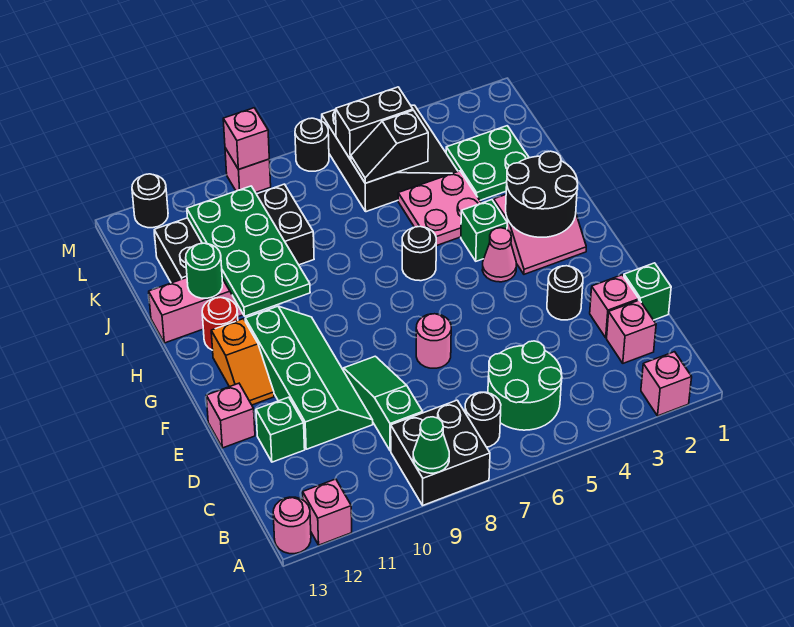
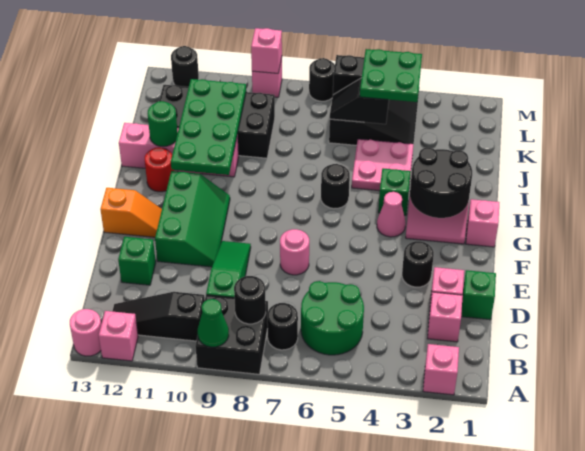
none -> black 1x1 round brick [234,276,266,324]
none -> black 1x3 slope [112,292,205,341]
green 2x4 slope [245,306,373,449] -> green 2x3 slope [155,171,230,267]
pink 1x1 brick [206,383,255,448] -> pink 1x1 brick moved to [466,199,499,247]
orange 1x2 slope [211,319,274,405] -> orange 1x2 slope turned to [100,188,162,237]
green 2x2 plate [446,126,529,200] -> green 2x2 plate moved to [360,49,422,102]

